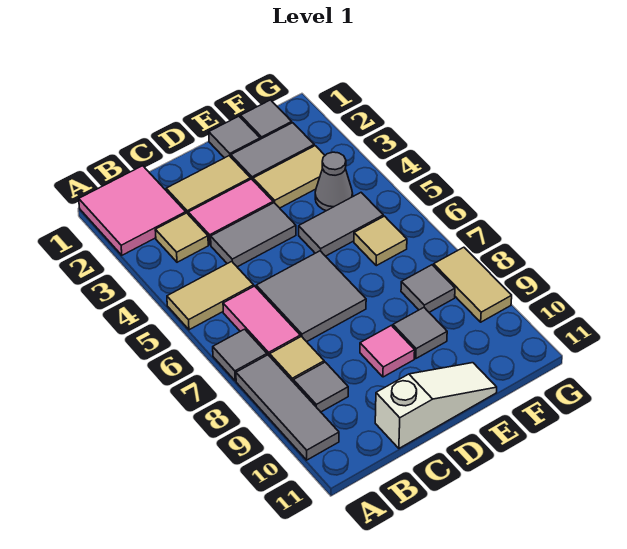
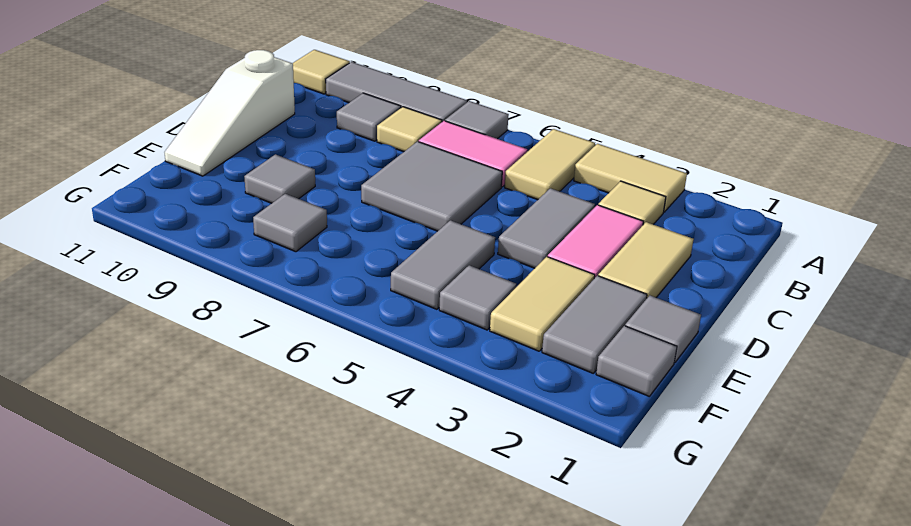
pink 2x2 tile [79,166,186,255] -> none
pink 1x1 tile [360,325,415,377] -> none
grey 1x1 cone [315,152,353,211] -> grey 1x1 tile [439,265,516,330]
tan 1x1 tile [354,216,407,266] -> tan 1x1 tile moved to [293,50,350,94]
tan 1x2 tile [434,247,512,322] -> tan 1x2 tile moved to [574,144,687,212]

